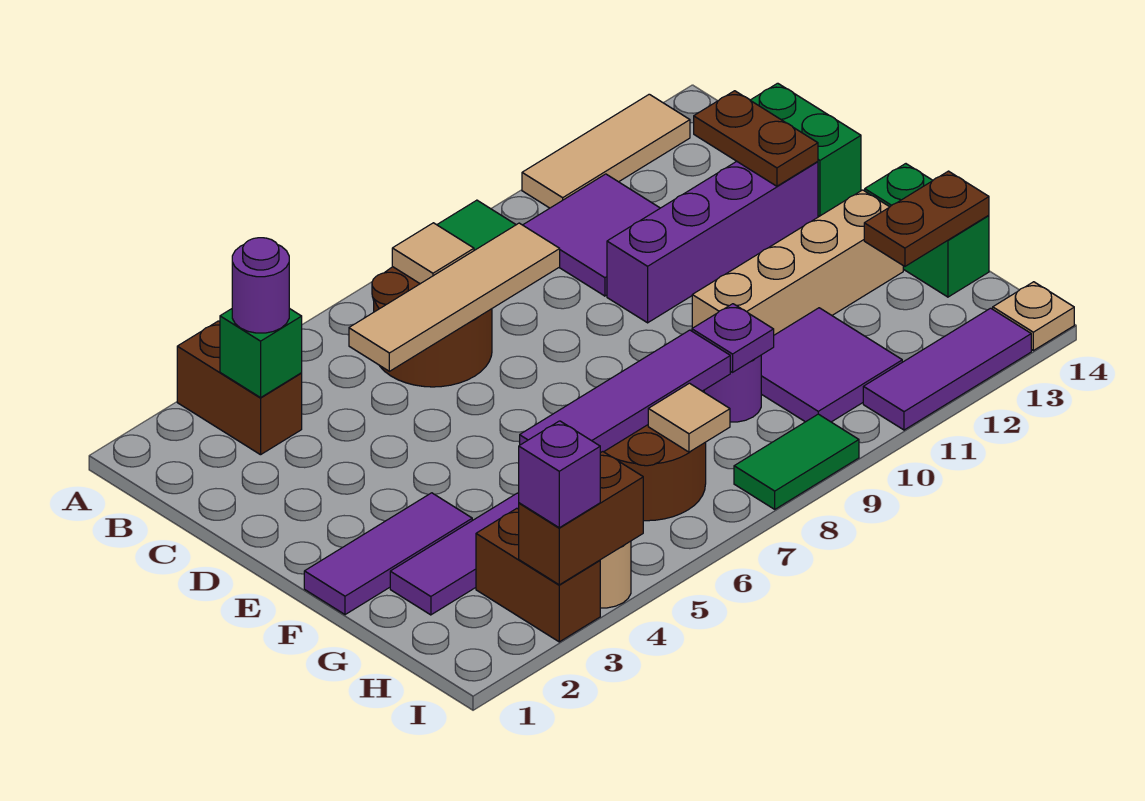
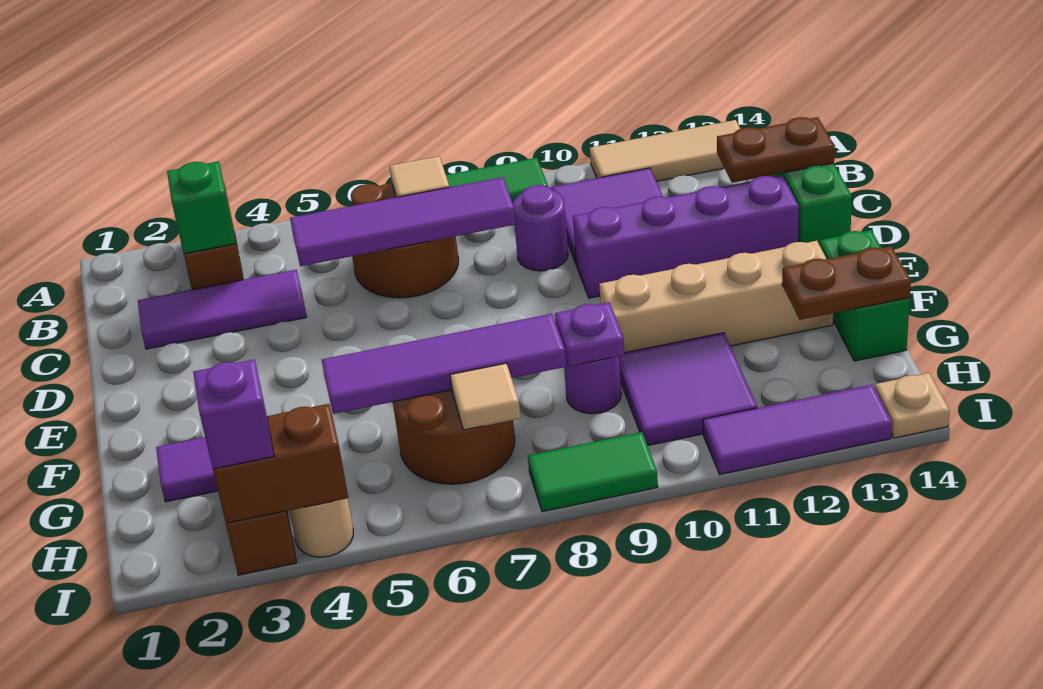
purple 1x1 round brick [232,238,289,333] -> purple 1x1 round brick moved to [513,185,568,271]
tan 1x4 tile [349,223,560,371] -> purple 1x4 tile [290,177,516,266]
brown 1x2 plate [694,91,818,186] -> brown 1x2 plate turned to [717,117,835,183]
purple 1x3 tile [304,493,472,615] -> purple 1x3 tile moved to [138,270,307,349]

